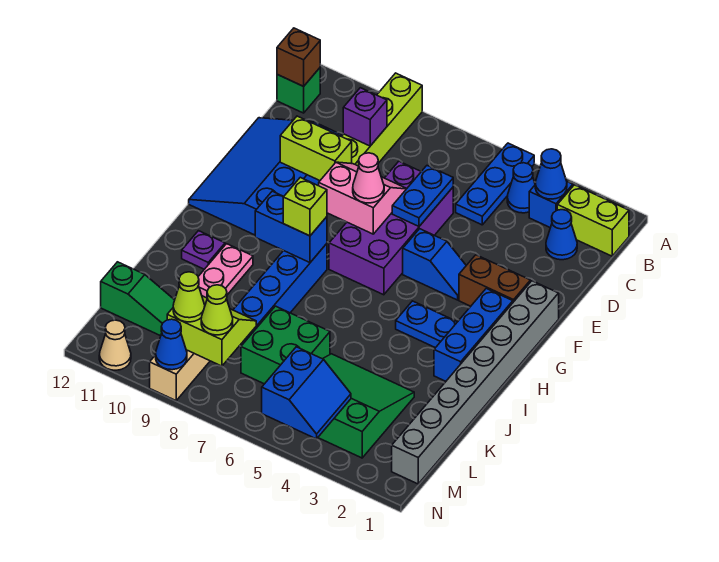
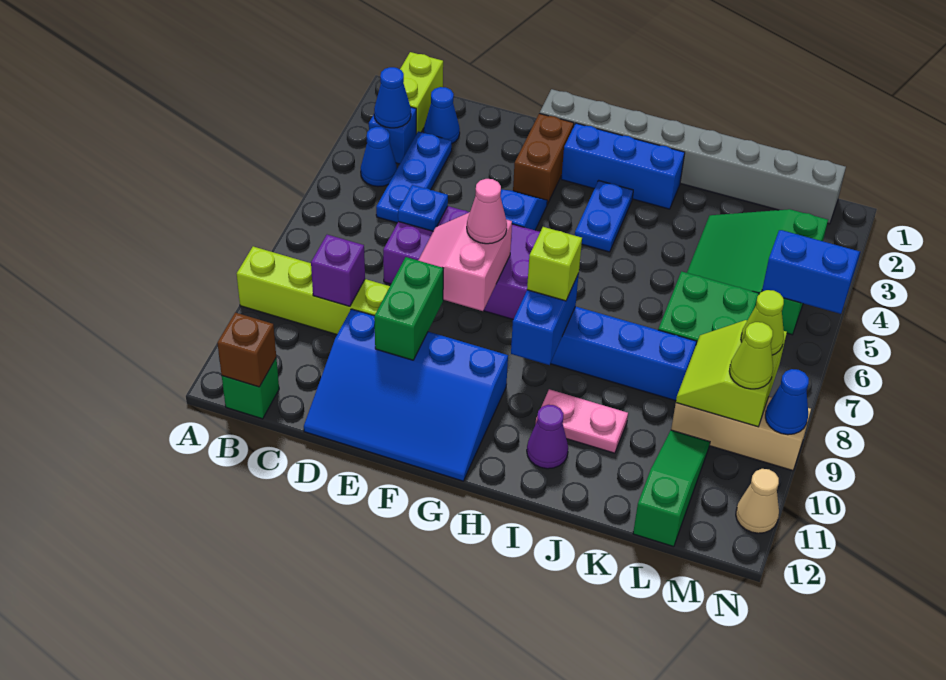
blue 1x3 plate [456,143,534,225] -> blue 1x3 plate turned to [376,131,452,223]
blue 1x2 plate [392,166,453,226] -> blue 1x1 plate [398,185,448,231]
lime 1x2 brick [280,116,352,181] -> green 1x2 brick [374,257,443,360]
purple 1x1 plate [182,231,225,269] -> purple 1x1 cone [527,405,568,469]

